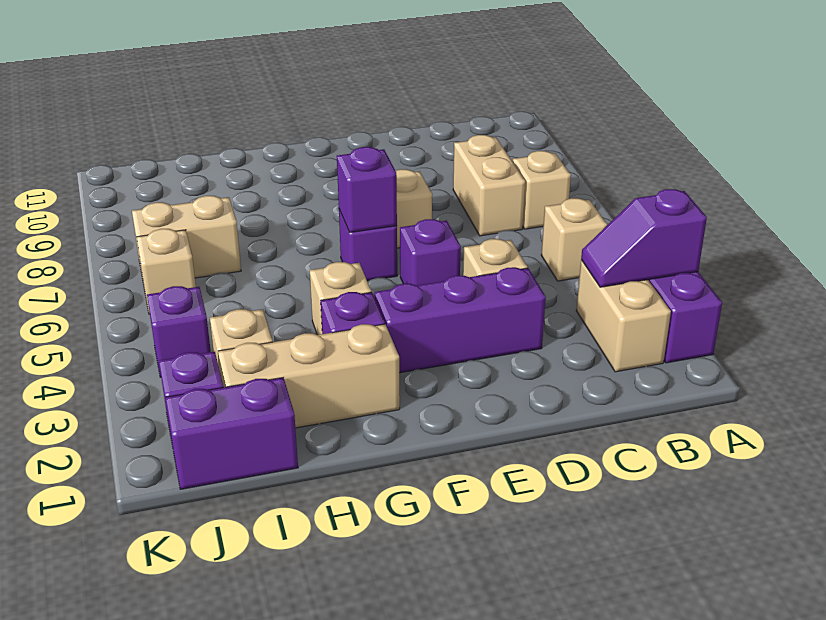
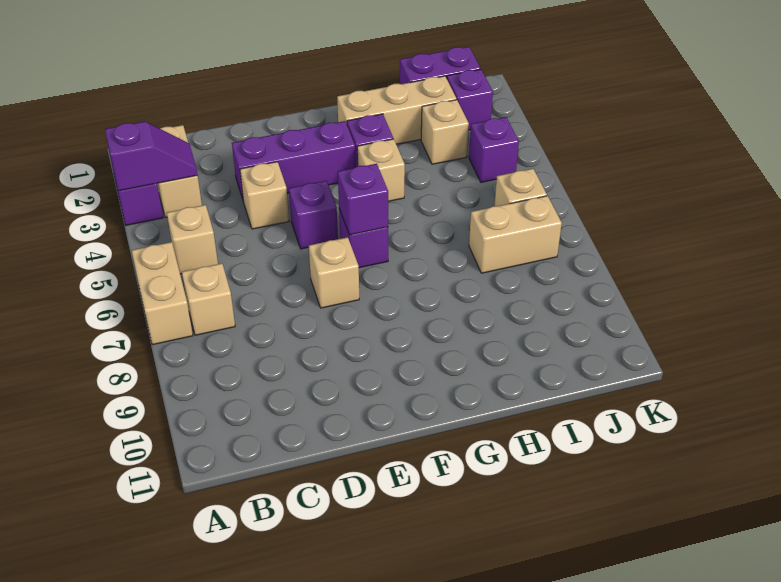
tan 1x2 brick [453,135,525,236] -> tan 1x2 brick moved to [132,242,193,345]

